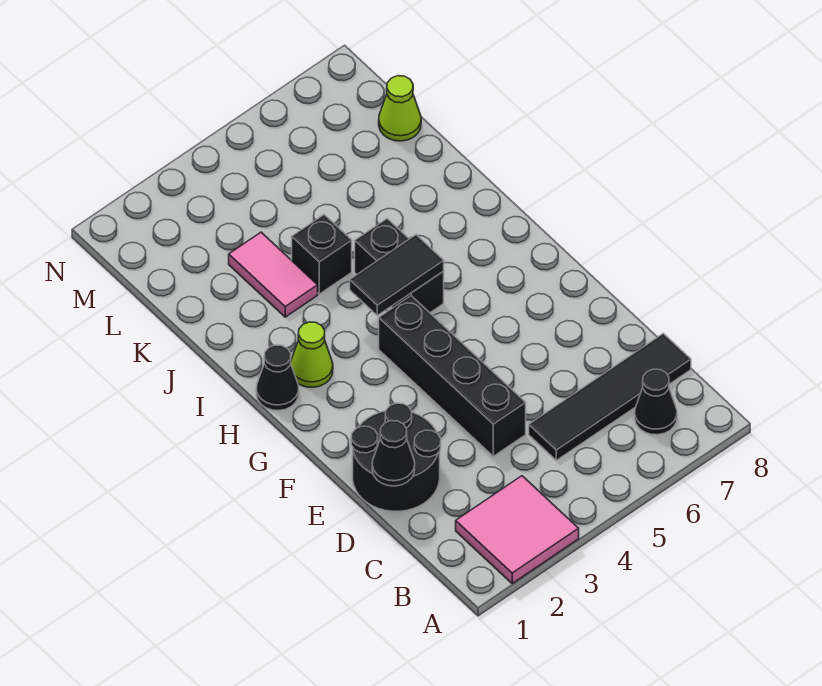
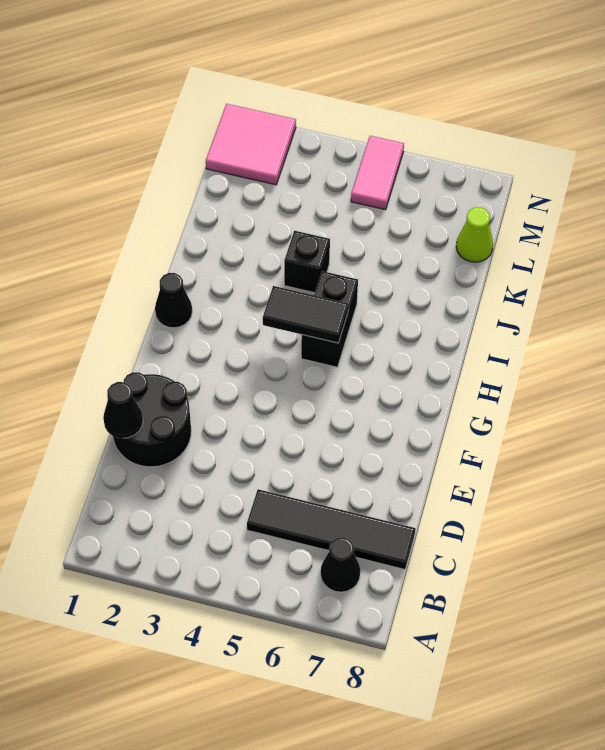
pink 2x2 tile [456,476,579,583] -> pink 2x2 tile moved to [206,104,296,185]
black 1x4 brick [379,296,526,456] -> none
lime 1x1 cone [291,322,333,387] -> none
pink 1x2 tile [229,232,318,317] -> pink 1x2 tile moved to [351,136,404,210]

